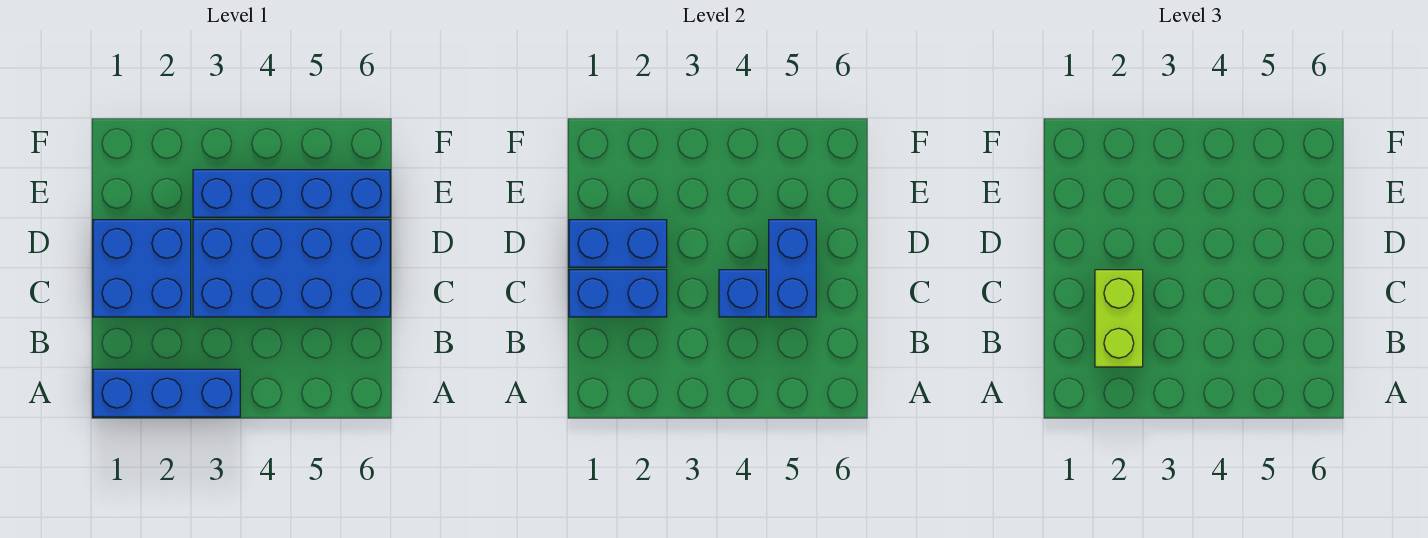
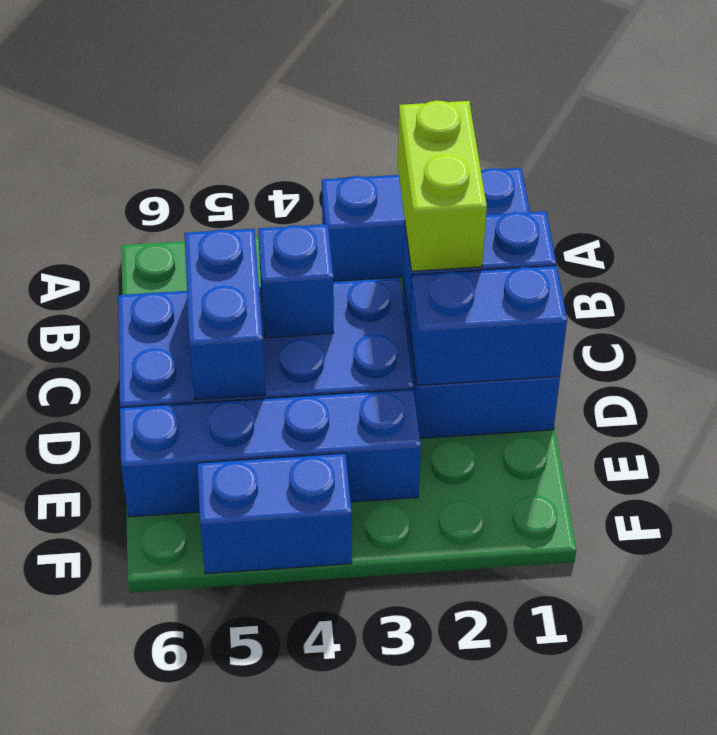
none -> blue 1x2 brick [197,453,352,574]

